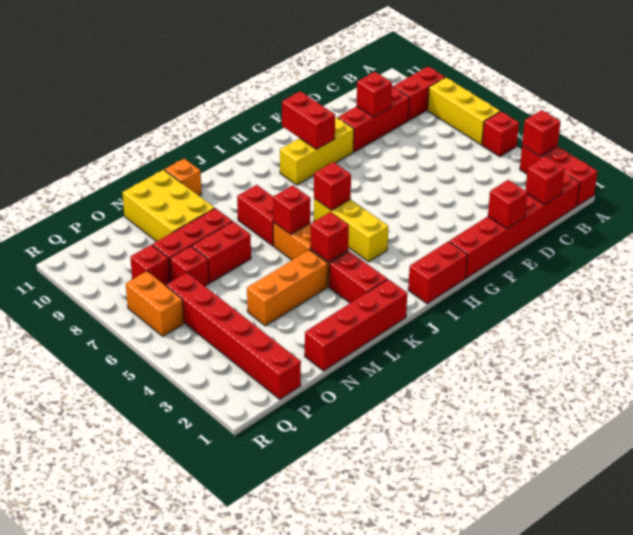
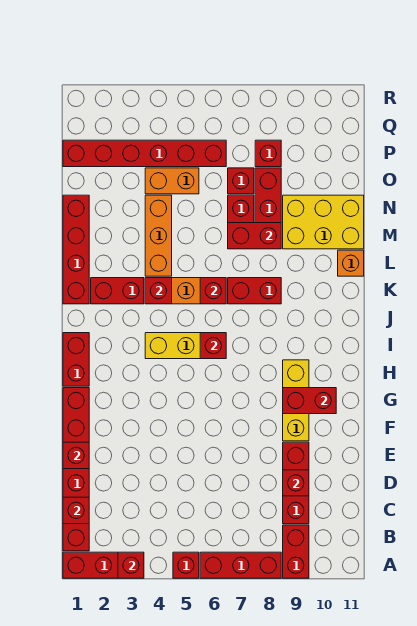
yellow 1x3 brick [428,78,500,145] -> red 1x3 brick [200,552,281,578]
none -> red 1x2 brick [228,223,281,249]
orange 1x2 brick [126,271,184,336] -> orange 1x2 brick moved to [145,168,199,194]

